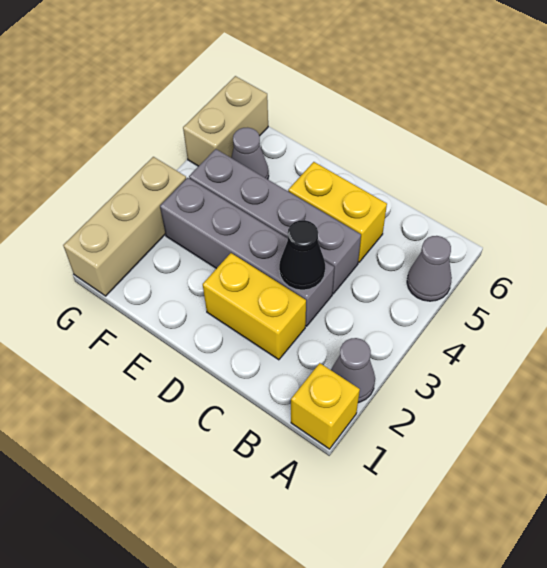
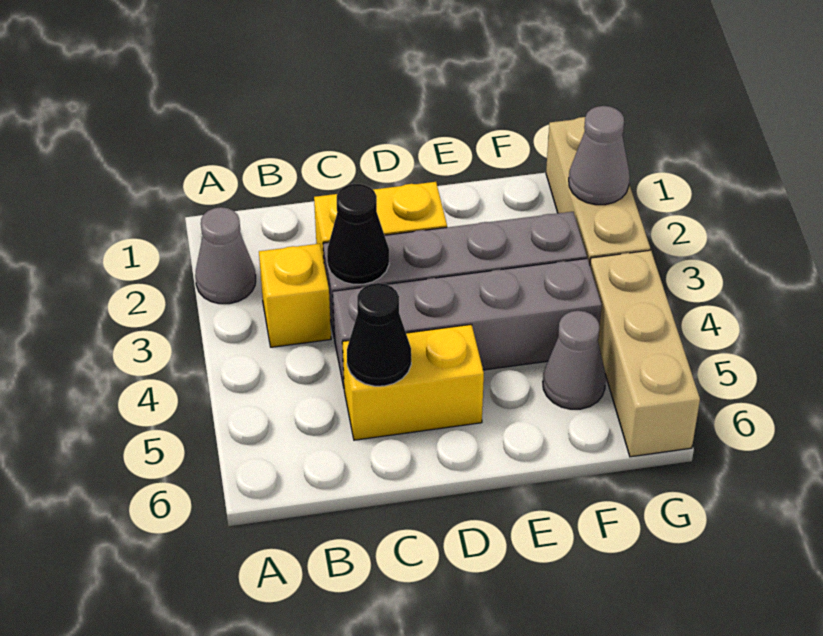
yellow 1x1 brick [291,363,360,449] -> yellow 1x1 brick moved to [259,244,331,347]
grey 1x1 cone [407,236,452,301] -> grey 1x1 cone moved to [569,106,630,205]
none -> black 1x1 cone [347,283,411,386]
tan 1x2 brick [183,76,268,166] -> tan 1x3 brick [590,250,700,457]

